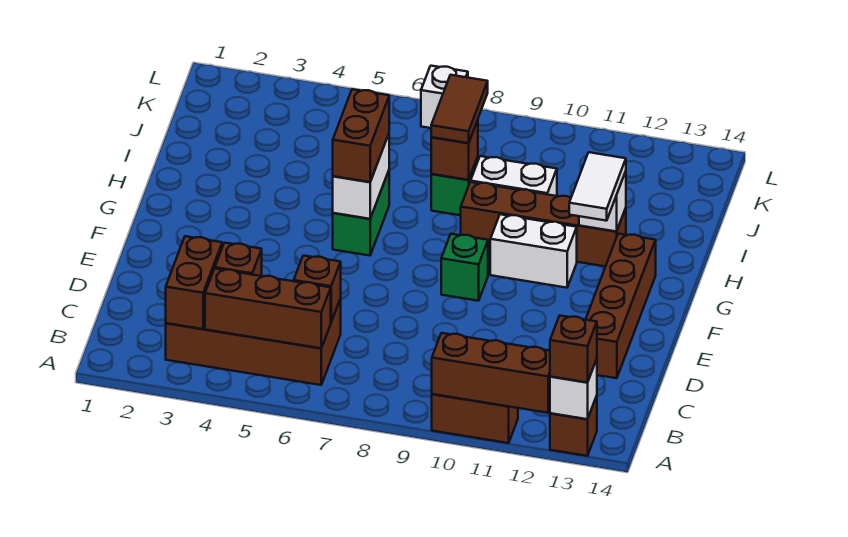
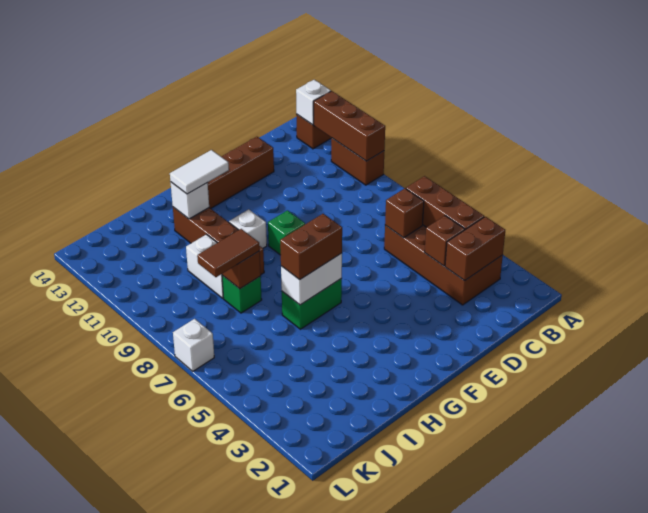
brown 1x1 brick [550,316,597,382] -> none
white 1x2 brick [490,214,577,288] -> white 1x1 brick [229,209,267,248]

